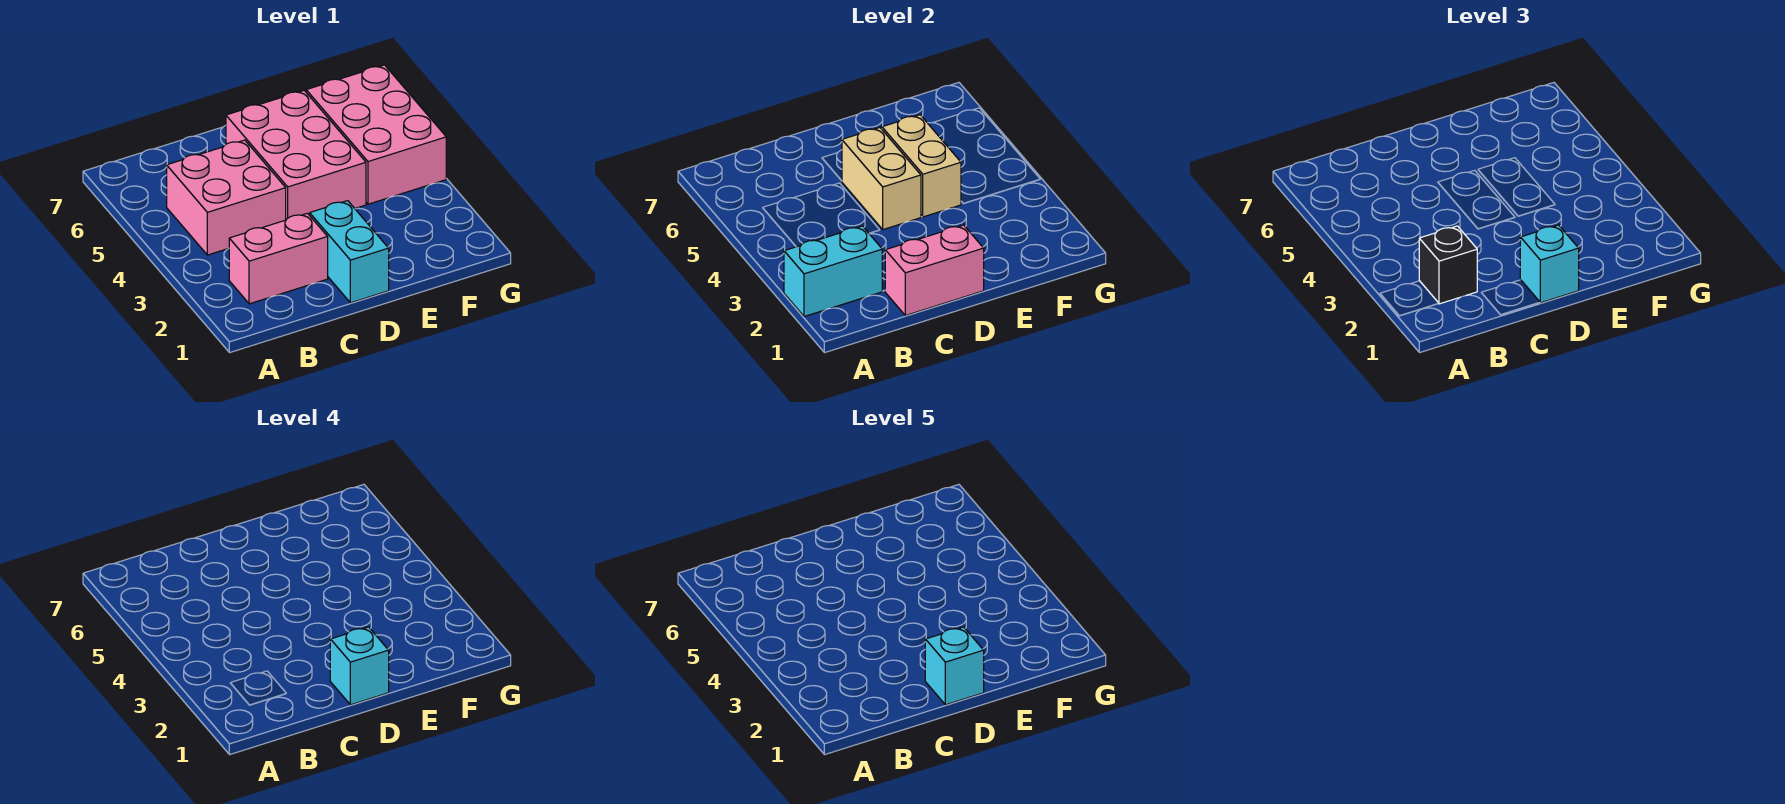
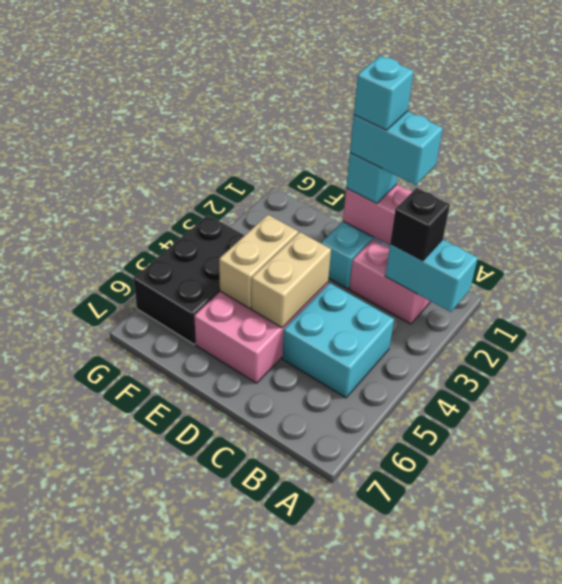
pink 2x2 brick [167,140,286,255] -> cyan 2x2 brick [282,283,394,398]
cyan 1x1 brick [330,627,389,705] -> cyan 1x2 brick [350,111,443,185]
pink 2x3 brick [306,65,446,204] -> black 2x3 brick [134,215,245,344]

